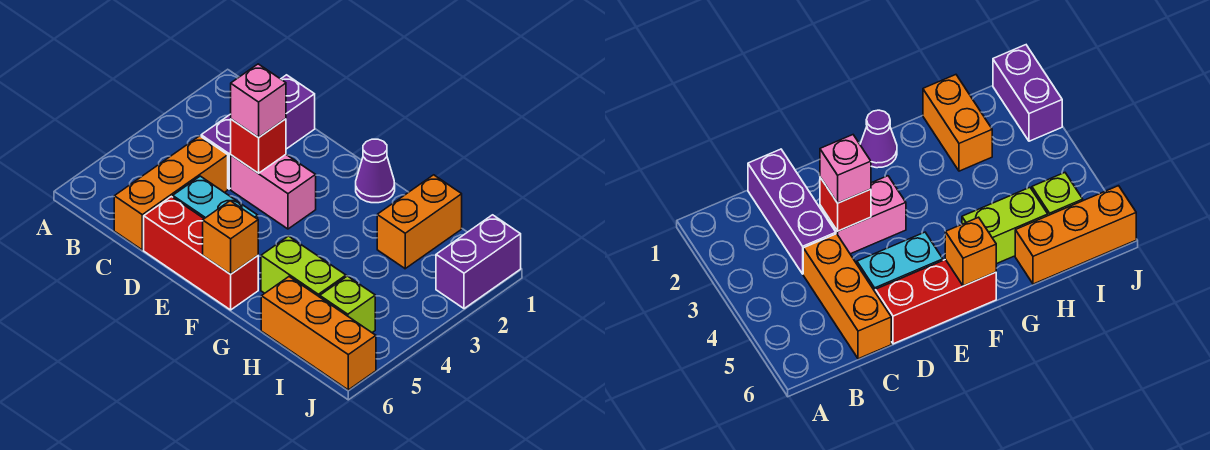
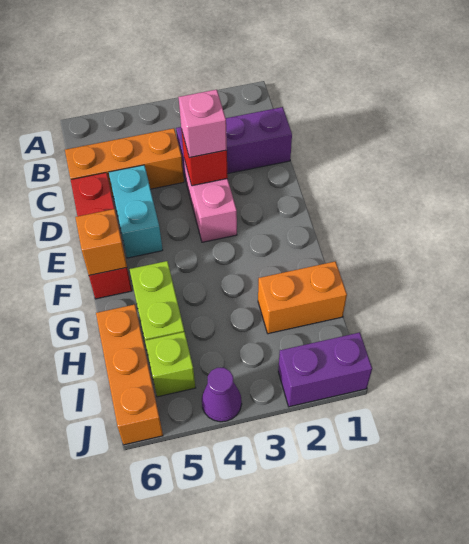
purple 1x1 cone [356,139,395,203] -> purple 1x1 cone moved to [202,368,242,422]

